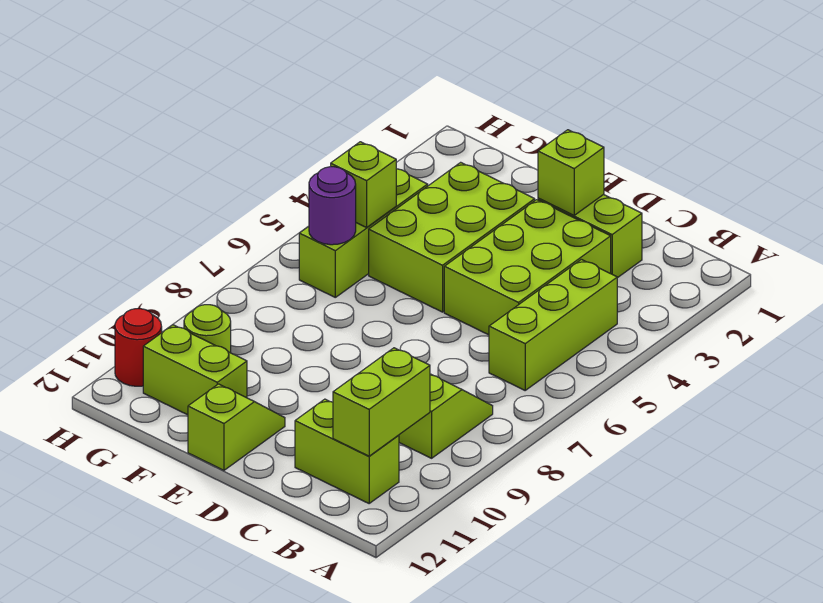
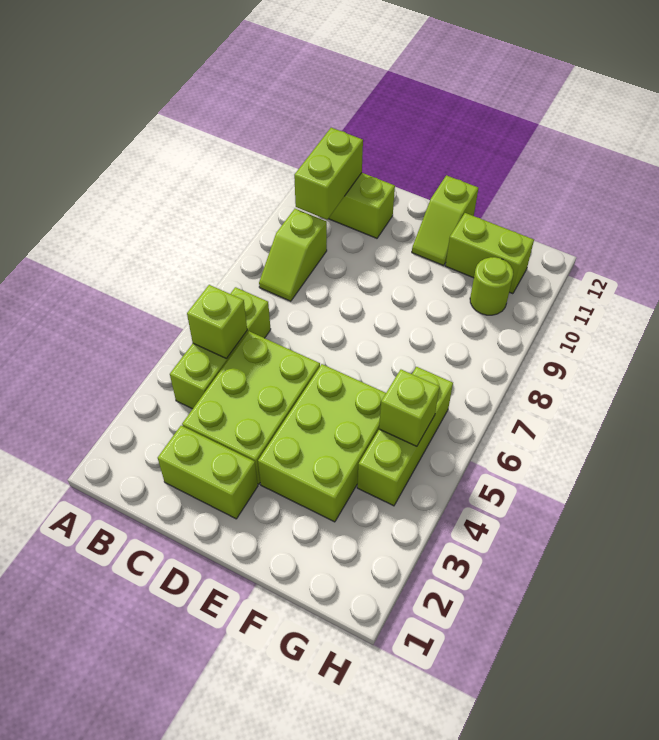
lime 1x1 brick [538,130,604,215] -> lime 1x1 brick moved to [187,285,247,359]
purple 1x1 round brick [309,167,356,245] -> none
red 1x1 round brick [115,309,162,386] -> none

